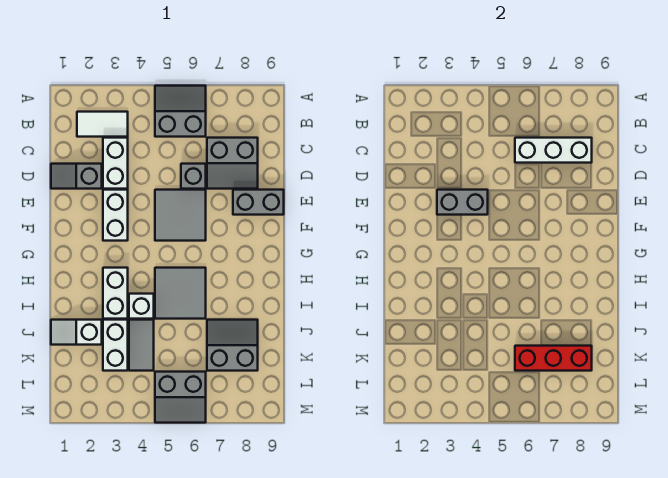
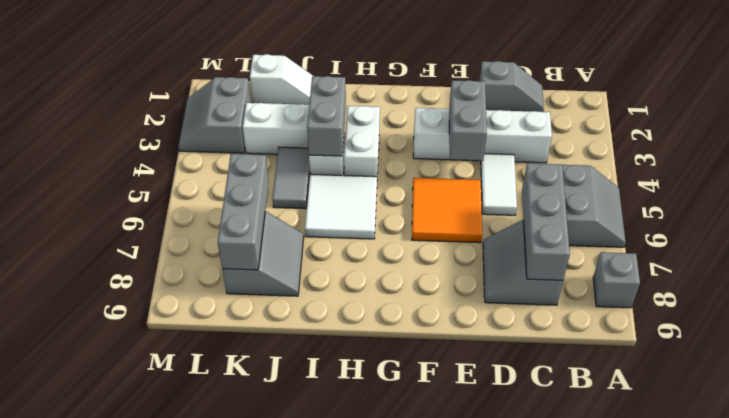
white 1x2 tile [77,112,128,137] -> white 1x2 tile moved to [481,154,517,215]
white 1x3 brick [515,138,592,163] -> grey 1x3 brick [522,163,570,280]
grey 1x2 slope [51,164,102,189] -> grey 1x2 slope turned to [480,61,544,112]
grey 1x1 brick [181,164,206,189] -> grey 1x1 brick moved to [593,252,640,308]
grey 2x2 tile [155,190,206,241] -> orange 2x2 tile [412,178,482,243]
grey 1x2 brick [233,190,284,215] -> grey 1x2 brick moved to [307,76,346,156]
white 1x2 brick [103,268,128,319] -> white 1x2 brick turned to [344,106,380,177]
grey 2x2 tile [155,268,206,319] -> white 2x2 tile [305,174,377,239]
white 1x2 slope [51,320,102,345] -> white 1x2 slope turned to [250,54,313,105]
grey 1x2 tile [129,320,154,371] -> grey 1x2 tile turned to [272,147,310,209]
red 1x3 brick [515,346,592,371] -> grey 1x3 brick [218,154,269,270]
grey 2x2 slope [155,372,206,423] -> grey 2x2 slope moved to [178,77,251,153]

